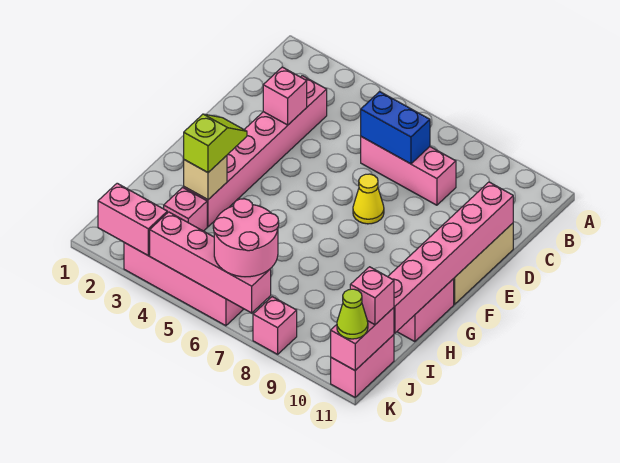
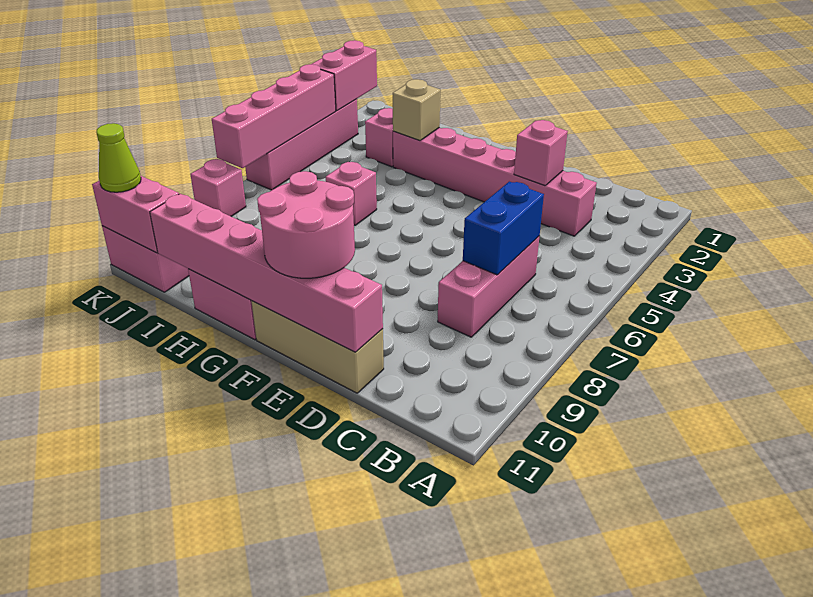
yellow 1x1 cone [353,174,384,224] -> none
lime 1x2 slope [184,114,247,172] -> none
pink 2x2 round brick [213,199,279,277] -> pink 2x2 round brick moved to [257,171,355,278]
pink 1x1 brick [350,267,394,325] -> pink 1x1 brick moved to [326,162,377,225]

